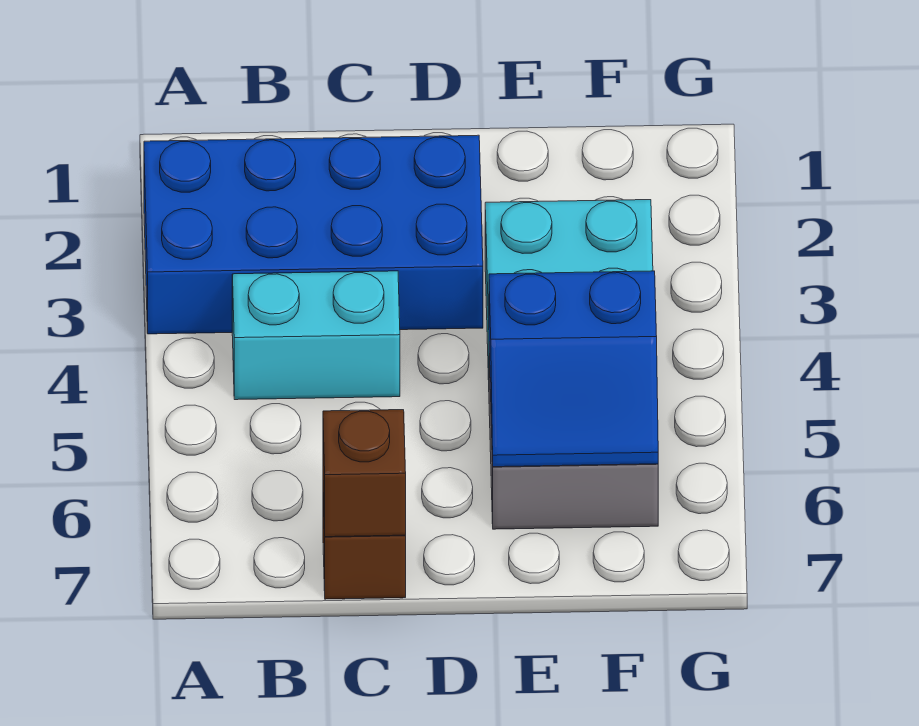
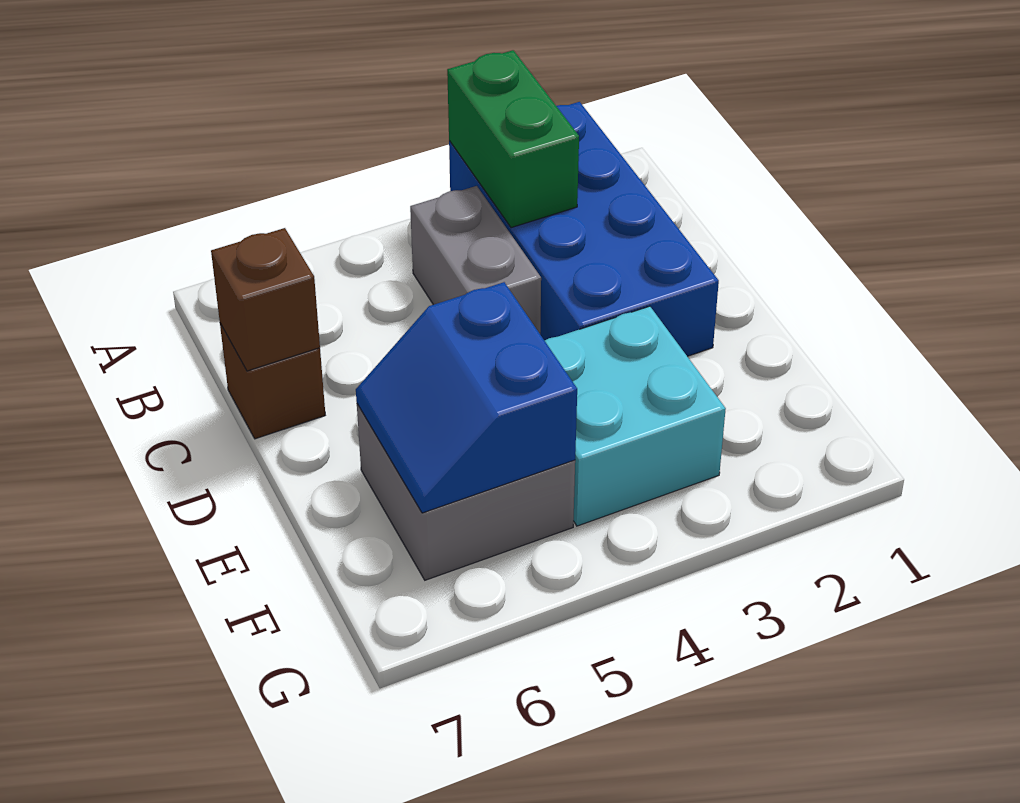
none -> green 1x2 brick [447,50,579,228]
cyan 1x2 brick [232,271,400,400] -> grey 1x2 brick [410,186,541,333]

